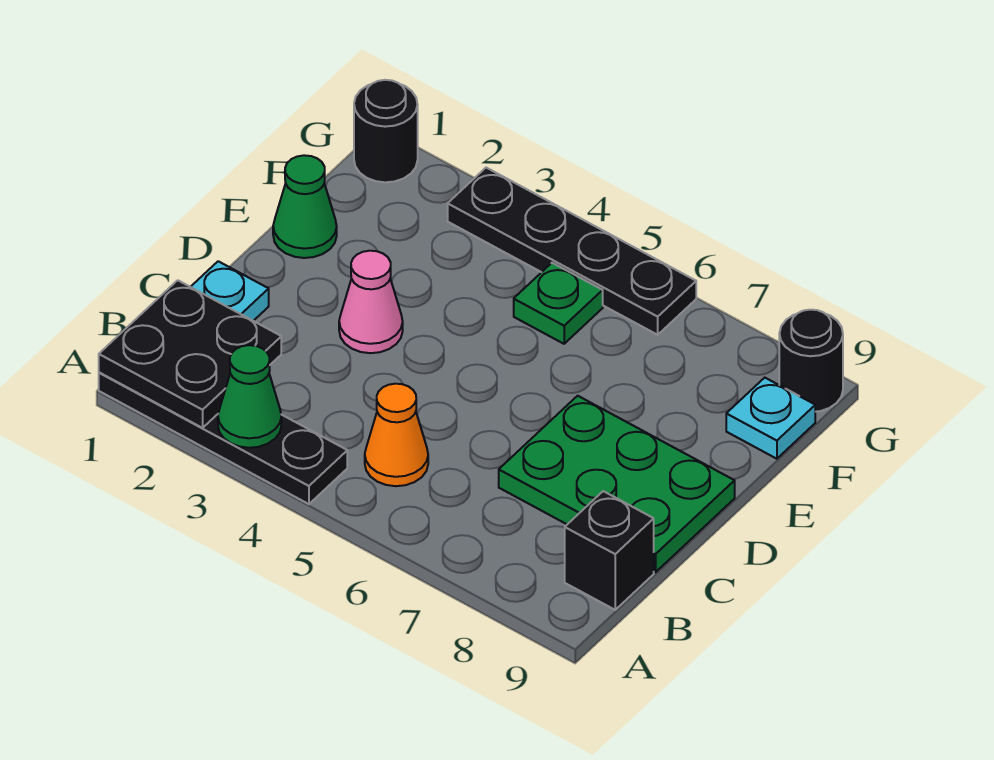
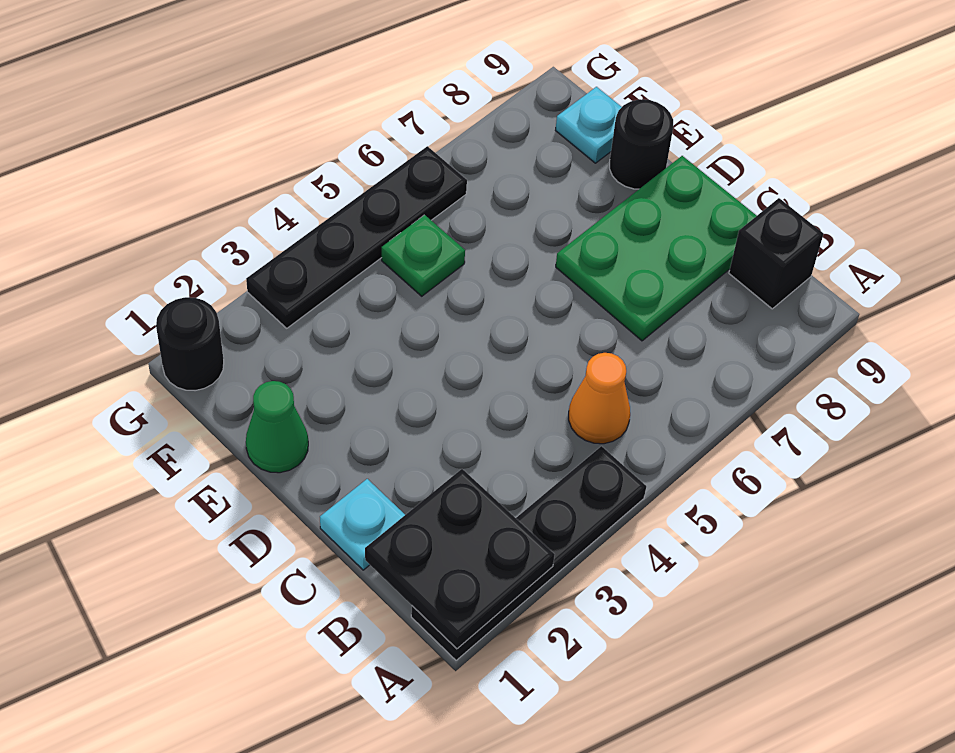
green 1x1 cone [218,345,281,448] -> none
pink 1x1 cone [339,251,403,353] -> none
black 1x1 round brick [779,310,843,412] -> black 1x1 round brick moved to [609,99,673,189]

